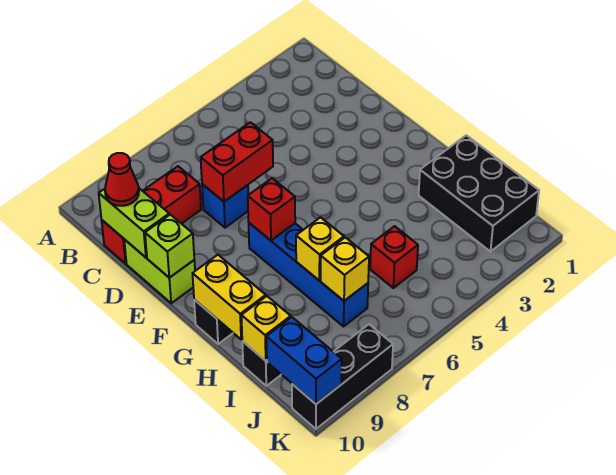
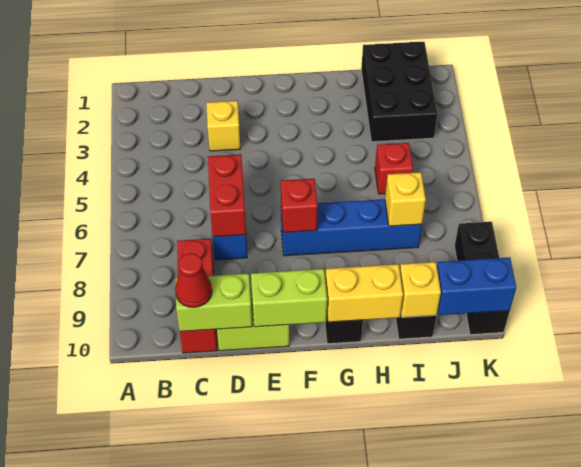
lime 1x1 brick [145,215,194,278] -> lime 1x2 brick [251,269,327,327]
black 2x3 brick [419,135,539,252] -> black 2x3 brick turned to [361,42,437,142]
yellow 1x1 brick [296,217,344,281] -> yellow 1x1 brick moved to [206,101,240,151]

